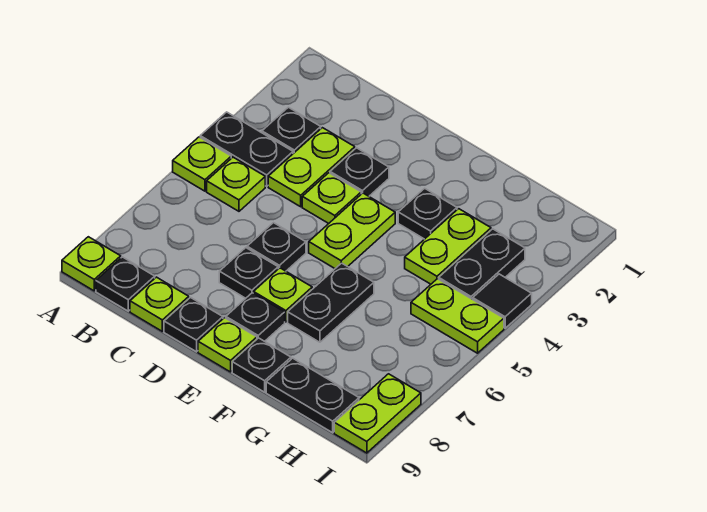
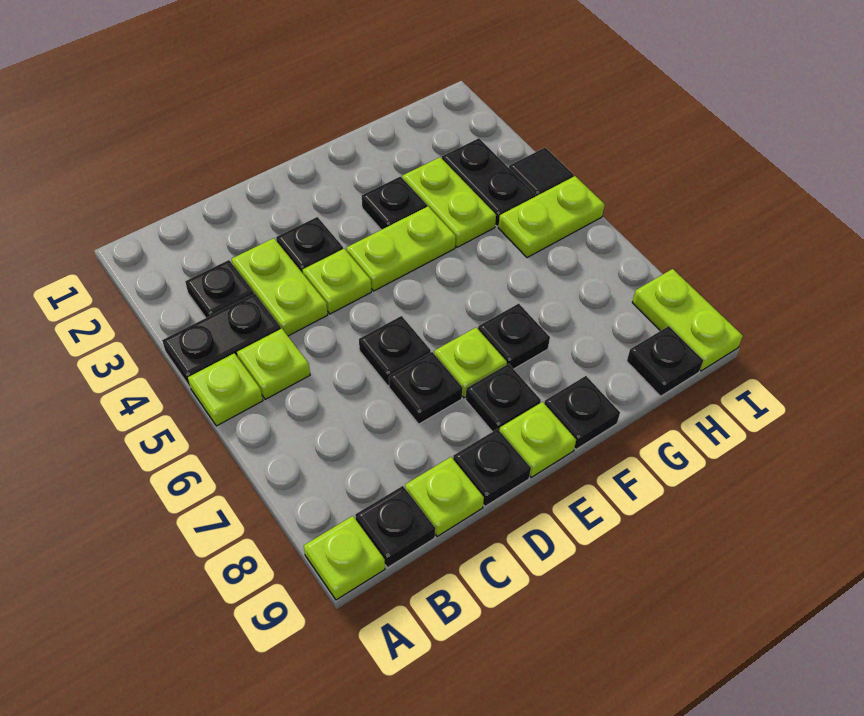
lime 1x2 plate [309,193,395,268] -> lime 1x2 plate turned to [346,206,456,291]
black 1x2 plate [288,263,374,342] -> black 1x1 plate [478,304,550,369]
black 1x2 plate [266,358,359,433] -> black 1x1 plate [627,326,703,396]

